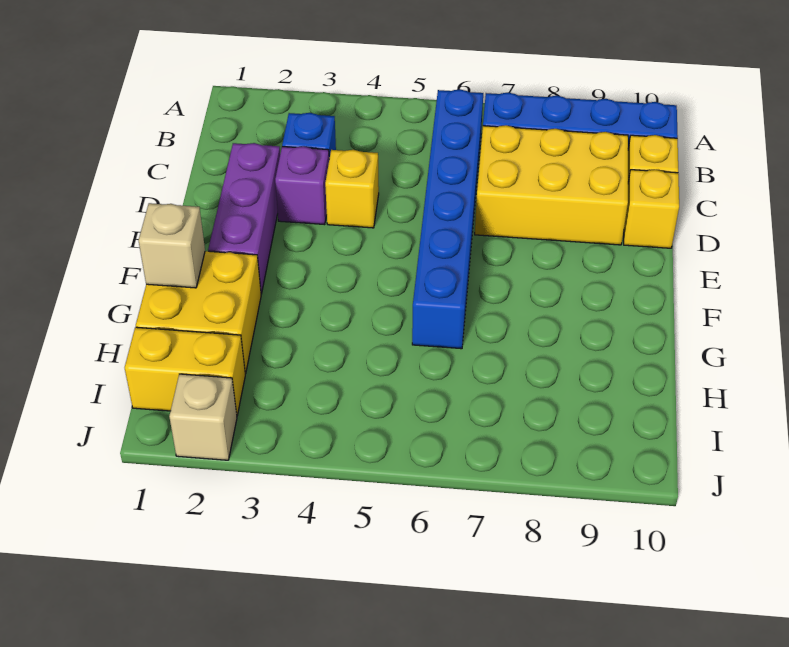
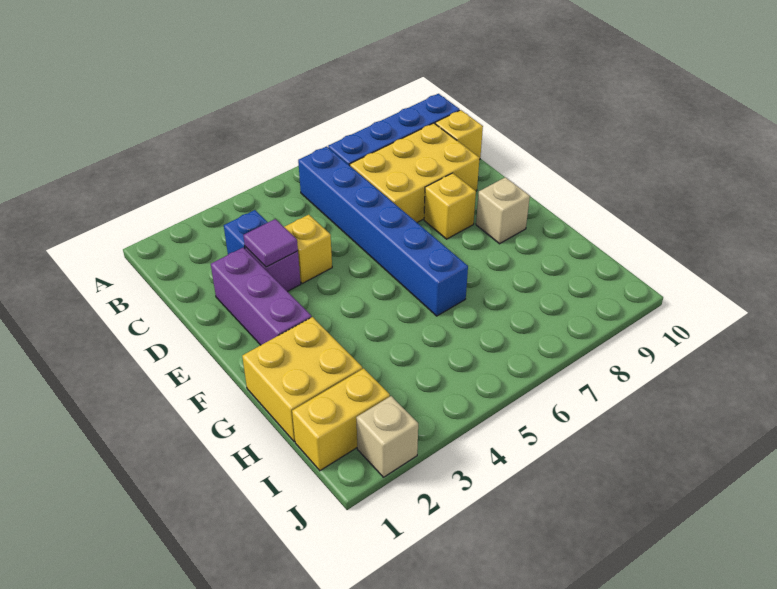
none -> purple 1x1 tile [243,219,298,267]
yellow 1x1 brick [624,170,679,248] -> yellow 1x1 brick moved to [424,173,476,239]
tan 1x1 brick [139,203,205,288] -> tan 1x1 brick moved to [476,177,530,244]

